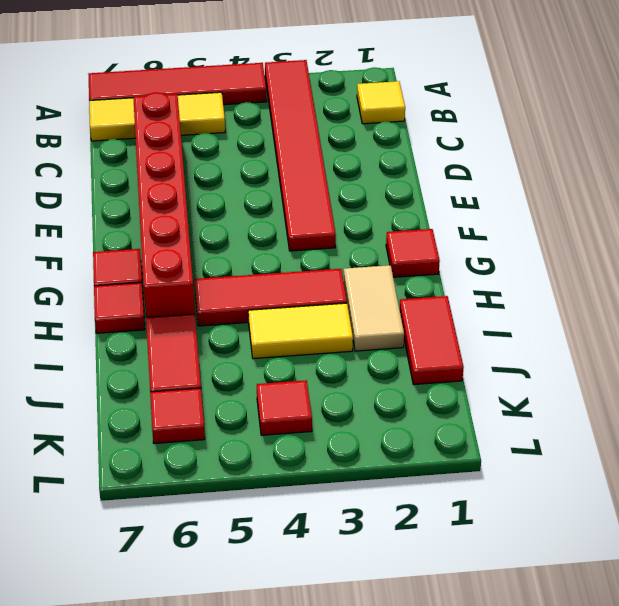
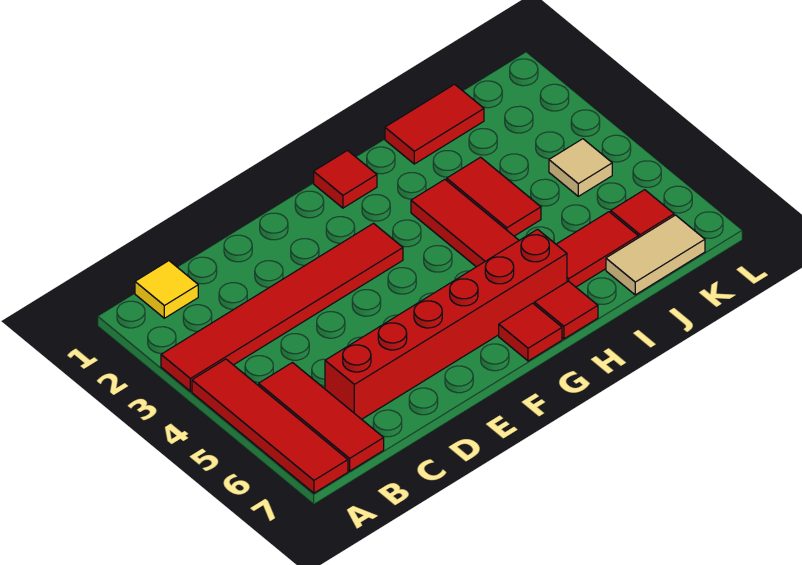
yellow 1x3 tile [89,92,225,141] -> red 1x3 tile [259,363,384,471]
tan 1x2 tile [344,265,404,351] -> tan 1x2 tile moved to [606,215,705,295]
yellow 1x2 tile [248,303,353,359] -> red 1x2 tile [447,157,541,236]
red 1x1 tile [257,380,312,435] -> tan 1x1 tile [549,139,612,196]

